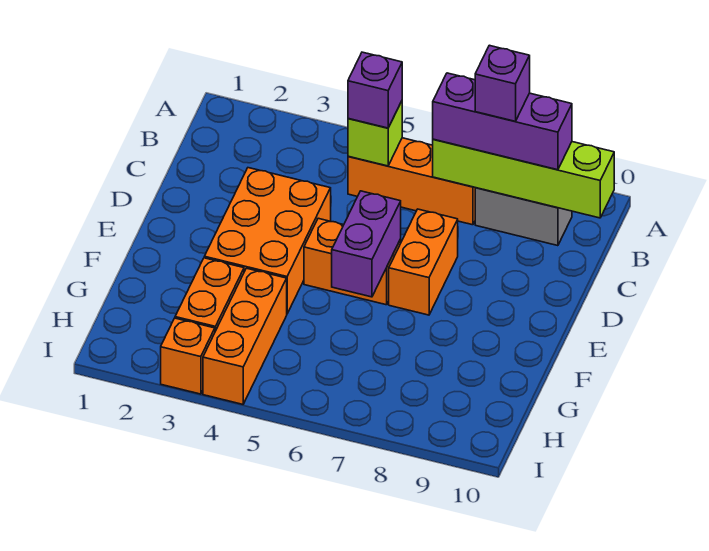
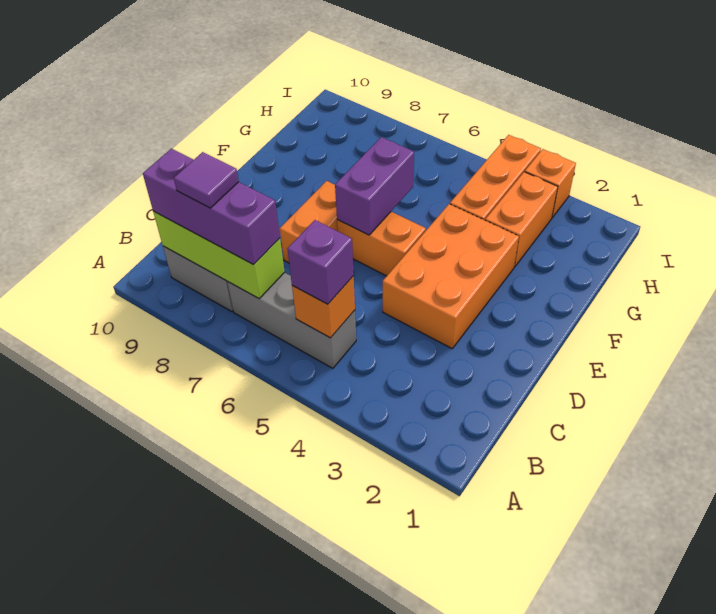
orange 1x3 brick [348,138,475,225] -> grey 1x3 brick [227,272,356,368]
lime 1x1 brick [348,101,402,166] -> orange 1x1 brick [292,276,355,338]
lime 1x4 brick [433,139,614,218] -> lime 1x3 brick [153,211,285,298]
purple 1x1 brick [475,45,530,121] -> purple 1x1 tile [174,152,239,208]

